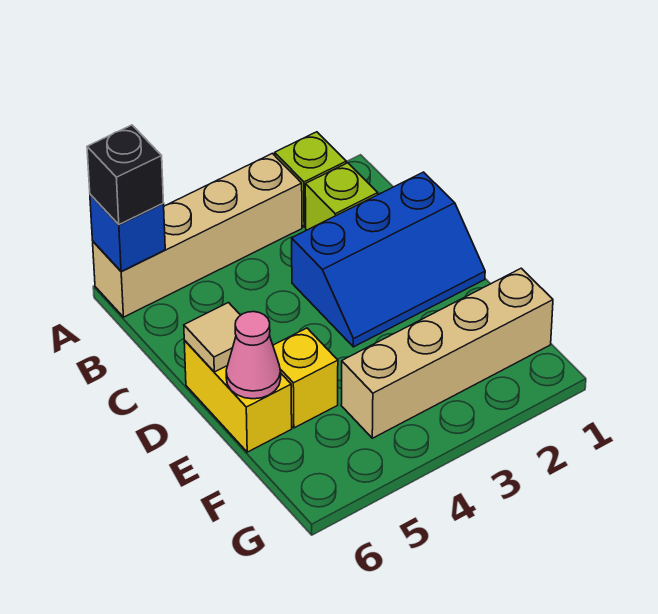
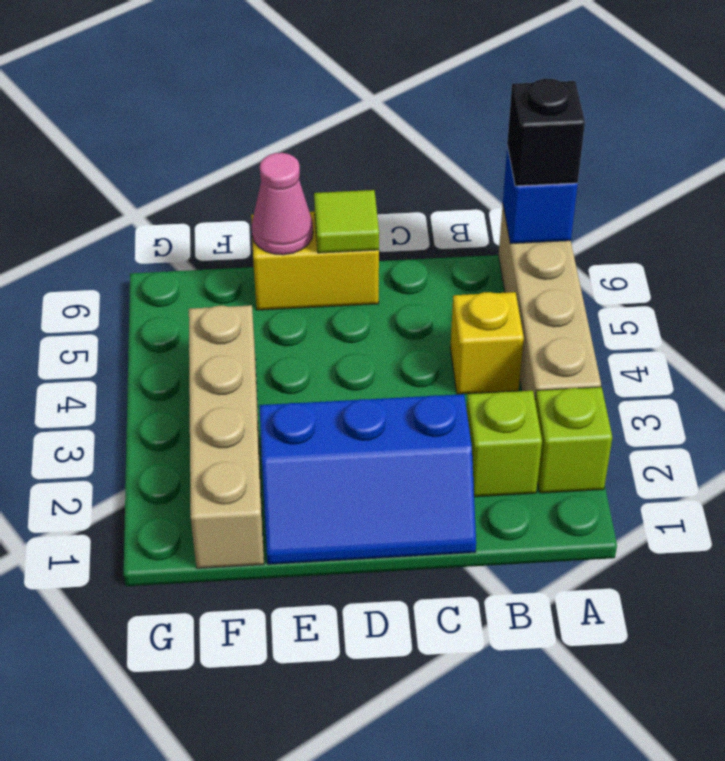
blue 2x3 slope [292,172,485,347] -> blue 2x3 slope turned to [260,394,476,564]
tan 1x1 tile [184,303,240,372] -> lime 1x1 tile [314,190,379,253]
yellow 1x1 brick [273,328,338,428] -> yellow 1x1 brick moved to [450,292,524,394]

